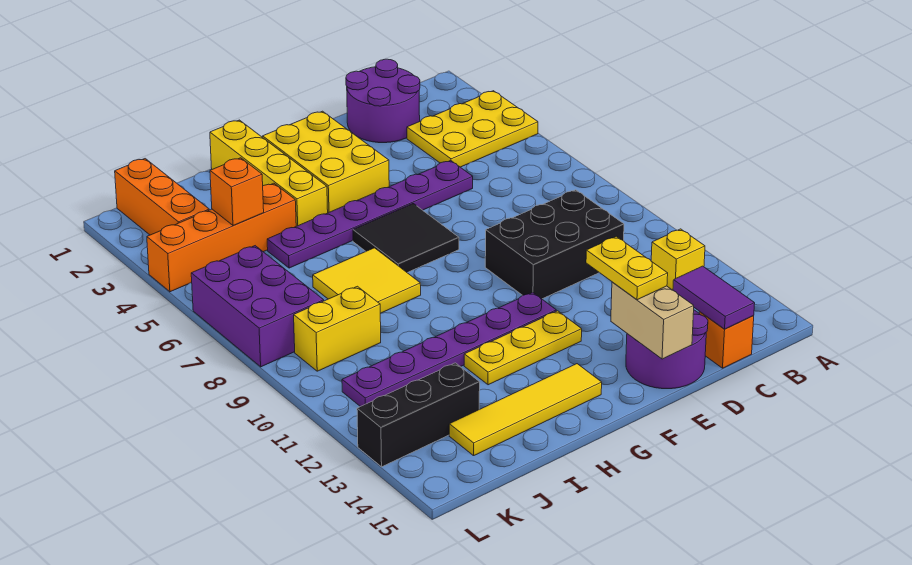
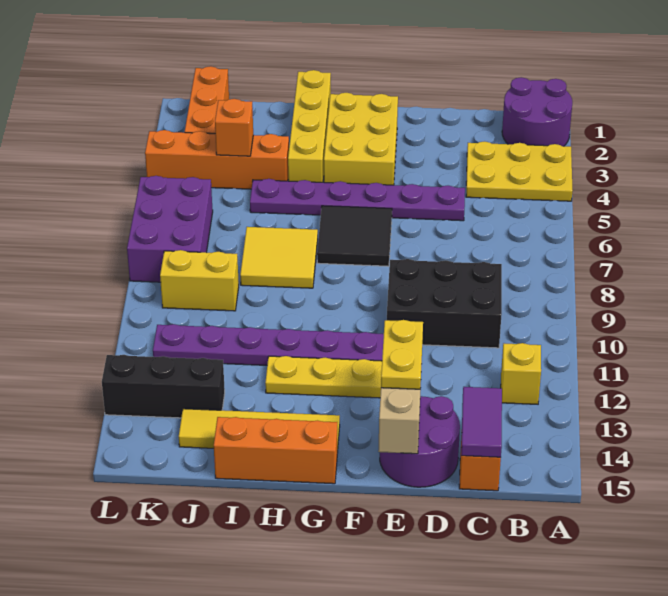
purple 2x2 round brick [346,59,420,143] -> purple 2x2 round brick moved to [502,77,572,146]
none -> orange 1x3 brick [214,417,337,484]

